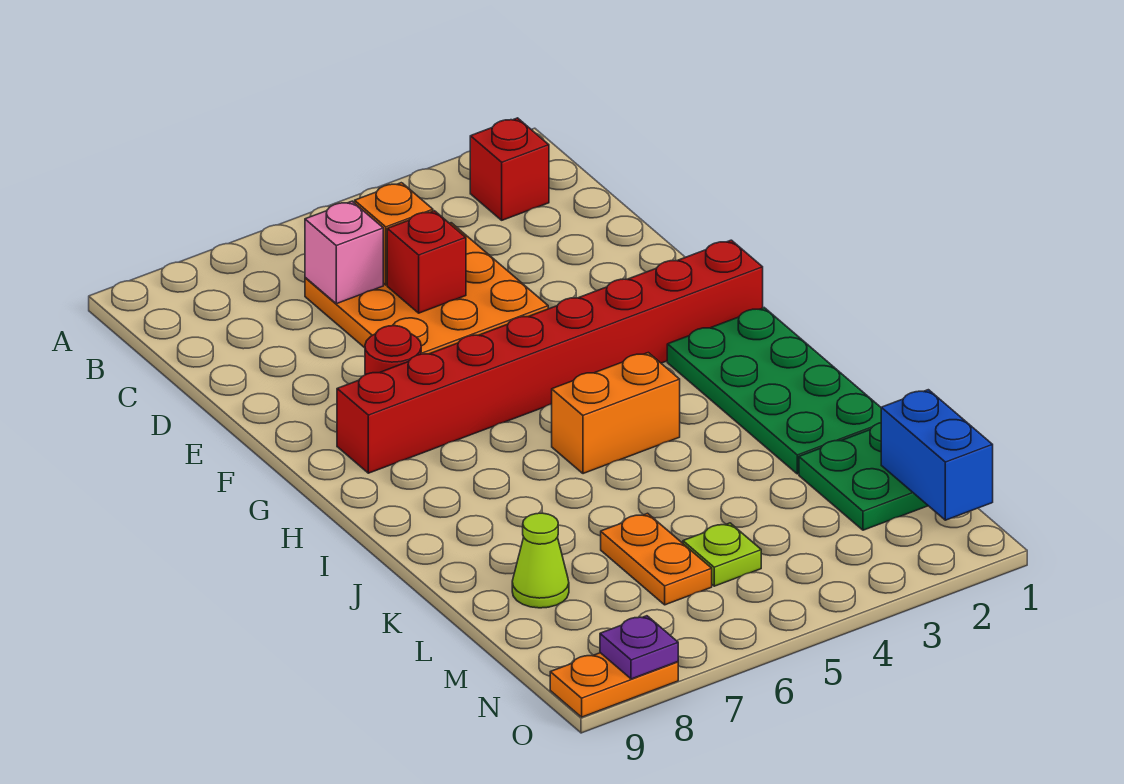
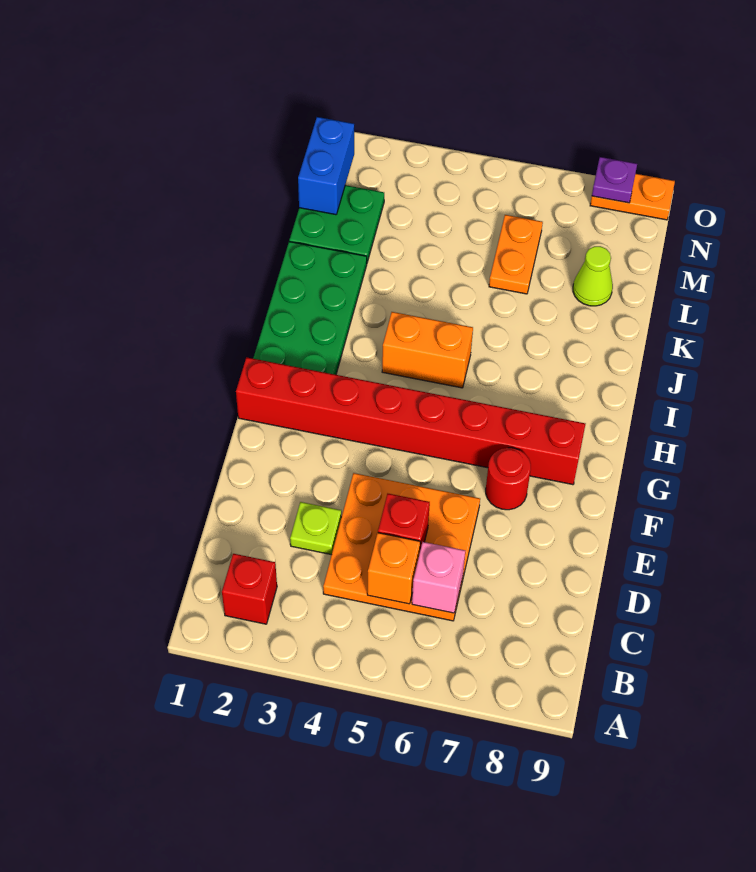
lime 1x1 plate [683,523,761,586] -> lime 1x1 plate moved to [290,502,341,555]

